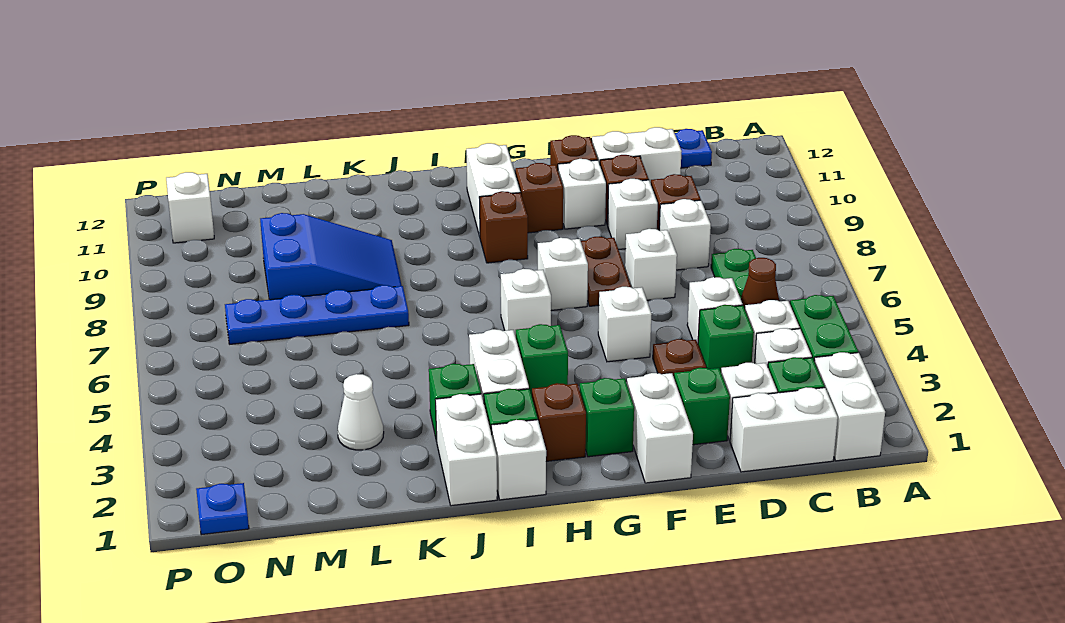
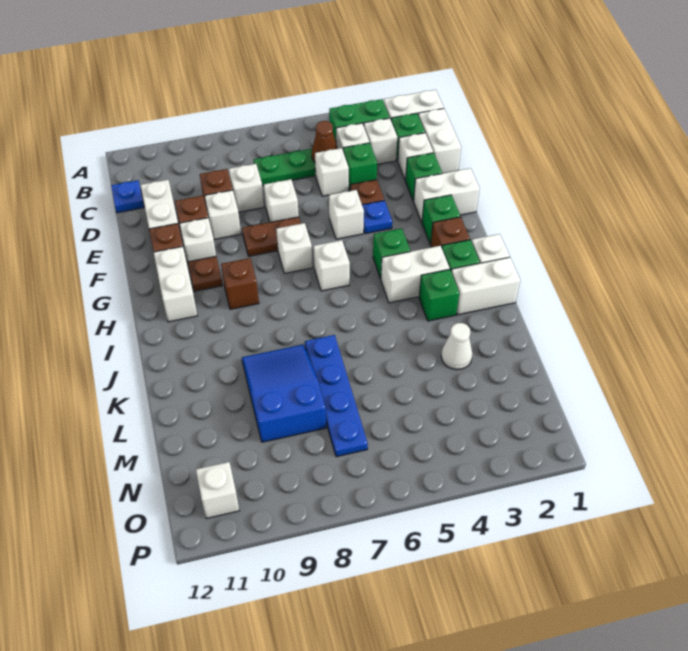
brown 1x1 brick [515,163,563,233] -> brown 1x1 plate [188,256,223,291]
white 1x2 brick [466,143,520,236] -> white 1x2 brick turned to [154,247,197,322]
blue 1x1 plate [196,483,249,535] -> blue 1x1 plate moved to [362,200,392,234]

